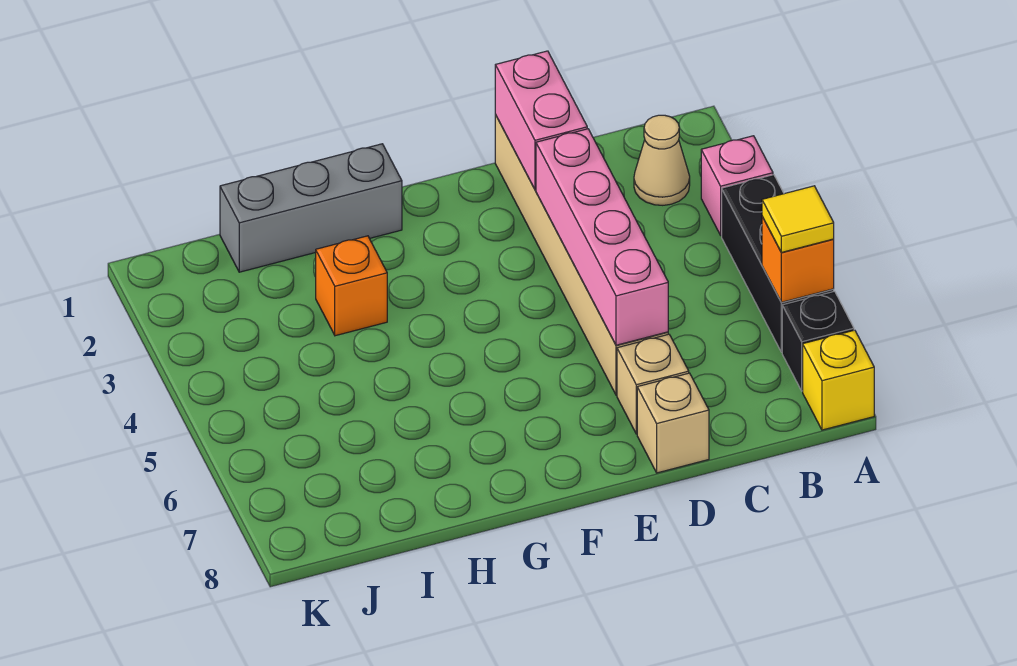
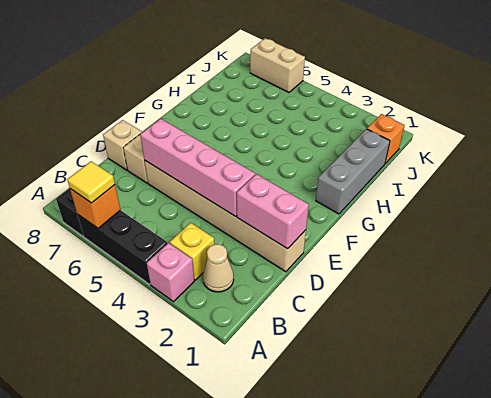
yellow 1x1 brick [803,330,874,430] -> yellow 1x1 brick moved to [170,223,214,280]
orange 1x1 brick [316,236,387,336] -> orange 1x1 brick moved to [367,114,405,163]
none -> tan 1x2 brick [250,38,305,92]

